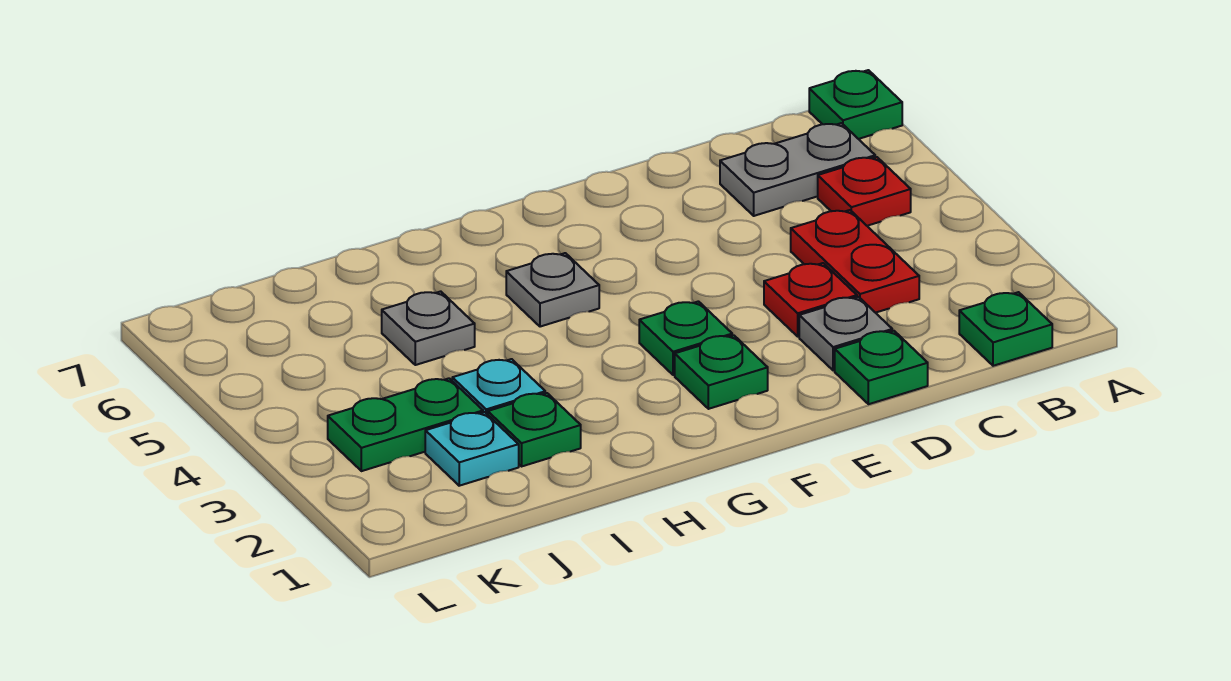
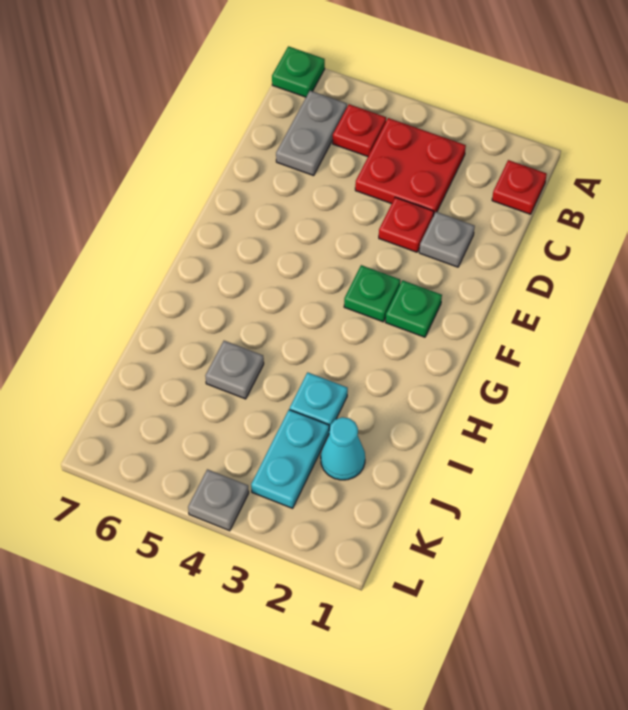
green 1x1 plate [959,292,1052,366] -> red 1x1 plate [492,160,547,214]
red 1x2 plate [791,210,919,313] -> red 2x2 plate [355,118,466,216]
green 1x1 plate [835,331,928,404] -> none
grey 1x1 plate [506,253,599,327] -> grey 1x1 plate moved to [188,469,249,531]
green 1x1 plate [488,393,581,466] -> none
cyan 1x1 plate [425,412,519,486] -> cyan 1x1 cone [321,417,365,480]
green 1x2 plate [328,378,483,471] -> cyan 1x2 plate [251,410,329,508]

